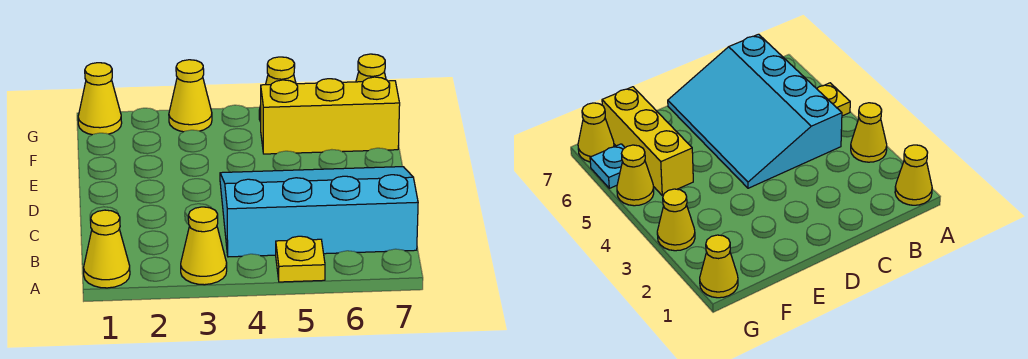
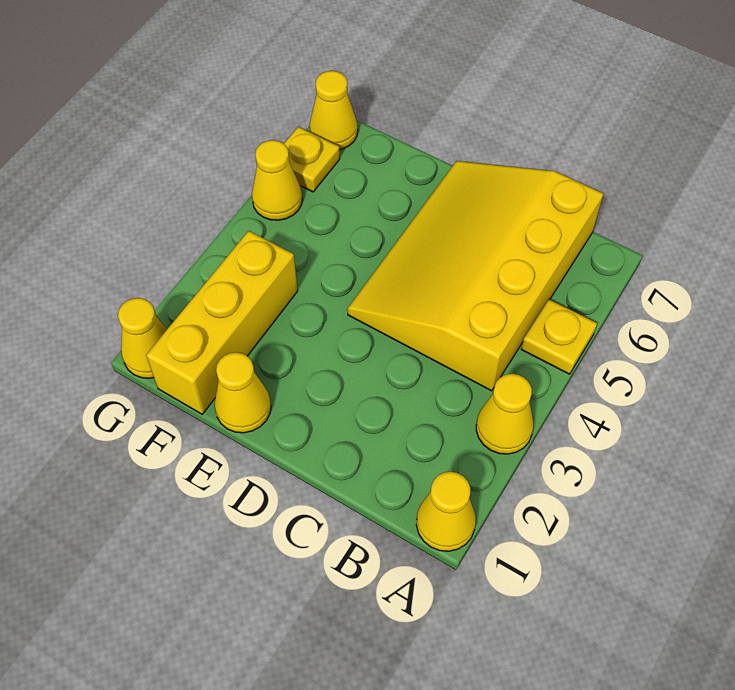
cyan 3x4 slope [220,167,418,257] -> yellow 3x4 slope [347,161,603,391]
yellow 1x3 brick [261,77,400,154] -> yellow 1x3 brick moved to [146,231,298,414]
yellow 1x1 cone [169,60,212,132] -> yellow 1x1 cone moved to [214,352,271,433]
cyan 1x1 plate [590,144,625,188] -> yellow 1x1 plate [284,127,340,192]

